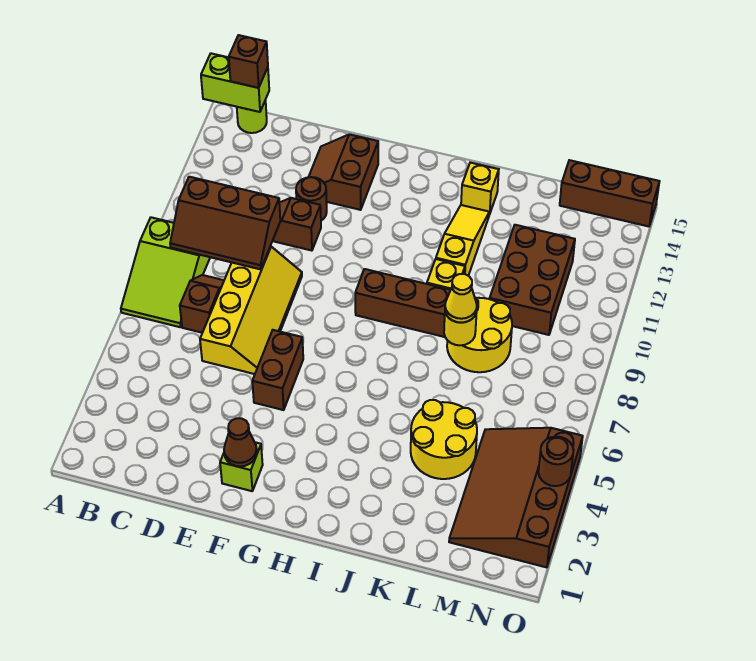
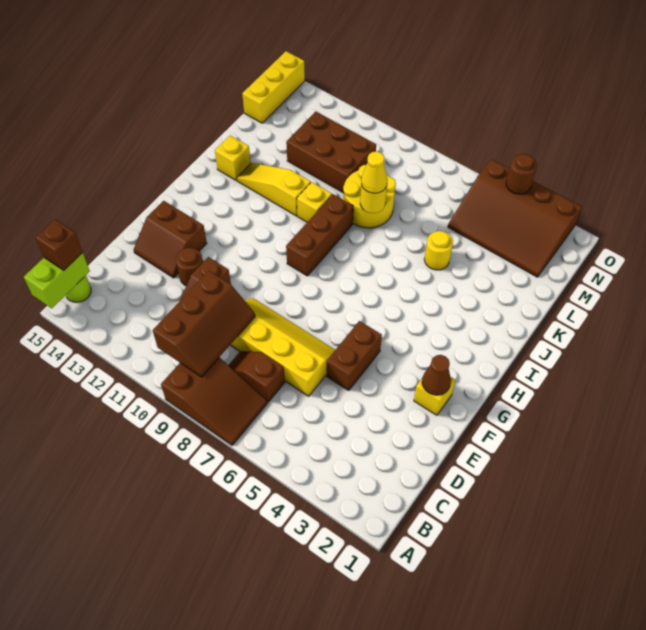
lime 2x3 slope [121,217,210,327] -> brown 2x3 slope [161,357,267,445]
lime 1x1 brick [220,442,263,491] -> yellow 1x1 brick [414,377,455,415]
brown 1x2 brick [252,330,303,410] -> brown 1x2 brick turned to [327,321,382,390]
yellow 2x2 round brick [411,400,477,479] -> yellow 1x1 round brick [424,231,453,270]
brown 1x3 brick [560,160,659,226] -> yellow 1x3 brick [242,51,305,123]

